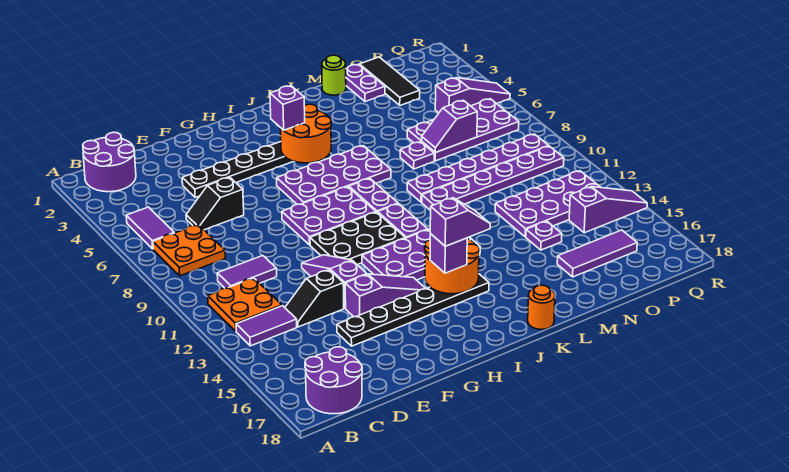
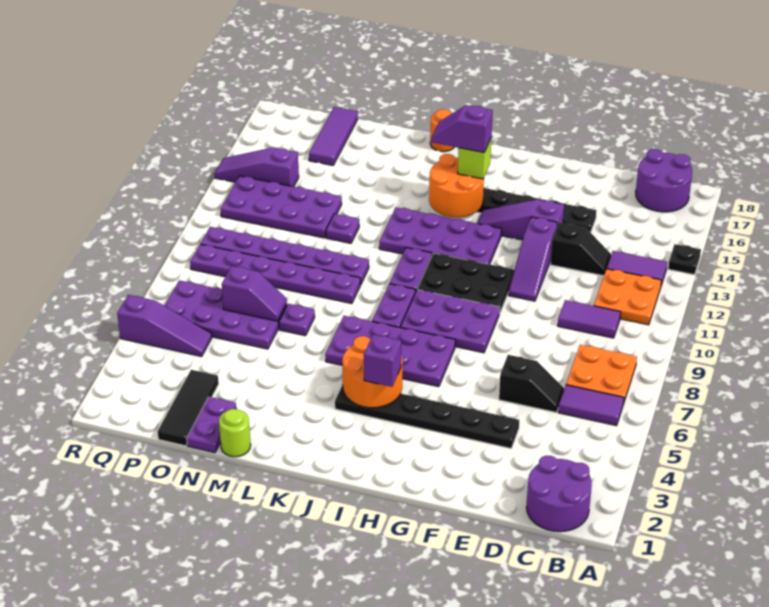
none -> black 1x1 plate [668,244,701,275]
purple 1x2 tile [126,207,174,249] -> purple 1x2 tile turned to [558,385,624,426]
purple 1x1 brick [430,234,467,273] -> lime 1x1 brick [458,139,491,179]
purple 1x1 plate [526,221,562,250] -> purple 1x1 plate moved to [326,214,359,243]
purple 1x3 tile [557,230,637,277] -> purple 1x3 tile turned to [309,107,358,166]
purple 1x3 slope [435,78,510,113] -> purple 1x3 slope turned to [117,295,212,357]

